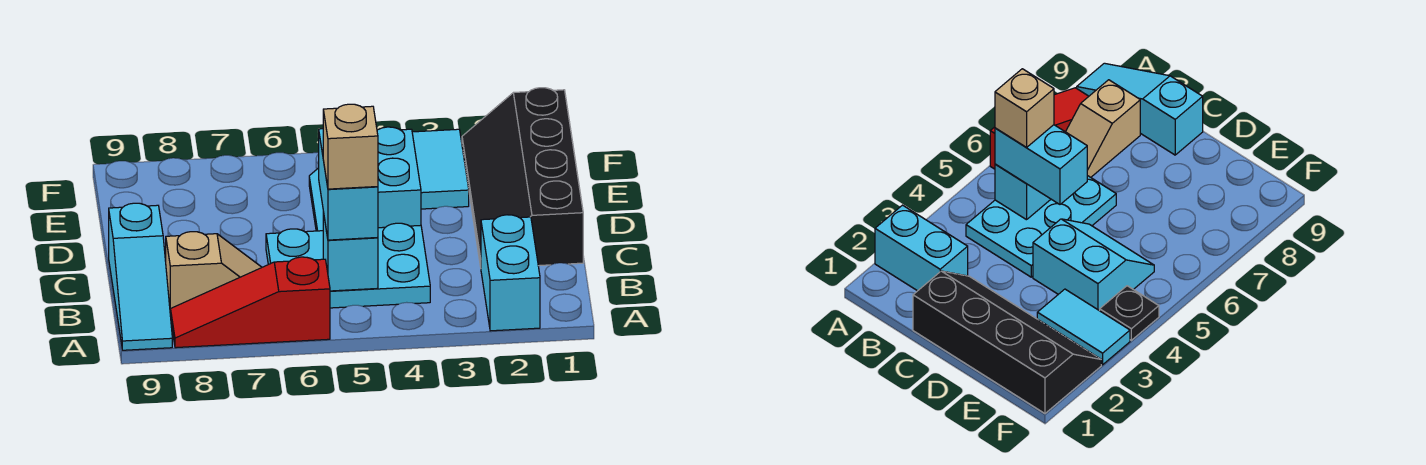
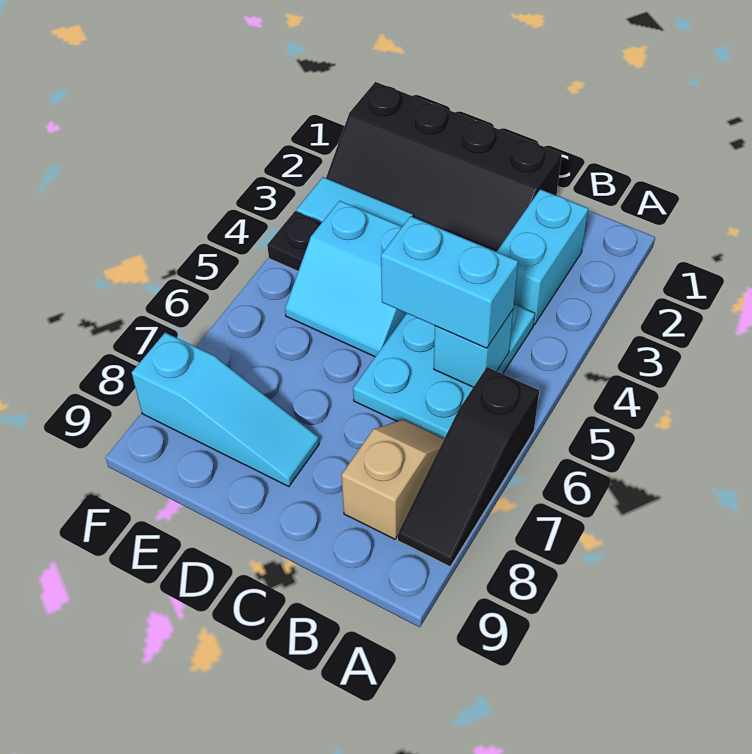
cyan 1x2 brick [481,215,540,331] -> cyan 1x2 brick turned to [497,189,588,325]
red 1x3 slope [171,257,330,348] -> black 1x3 slope [398,367,539,567]
cyan 1x3 slope [109,203,172,350] -> cyan 1x3 slope moved to [132,333,319,487]
tan 1x1 brick [323,104,378,189] -> none

